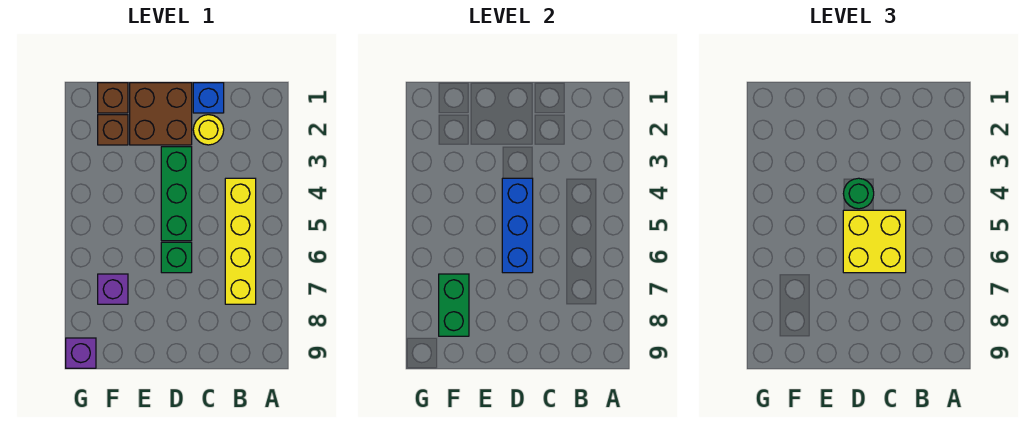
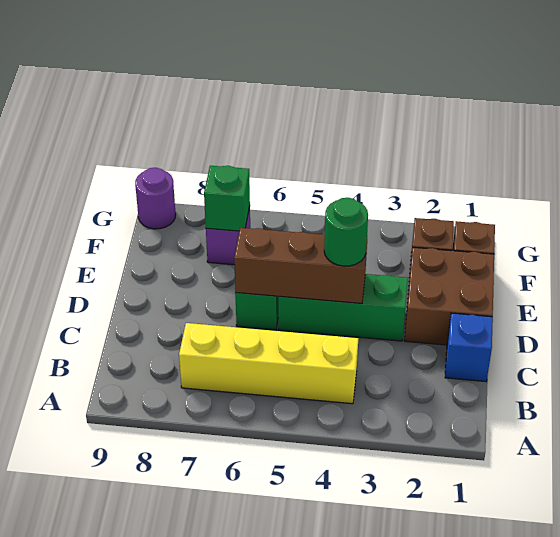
yellow 1x1 round brick [193,115,224,145] -> none
yellow 2x2 brick [843,210,906,273] -> none
blue 1x3 brick [502,178,533,273] -> brown 1x3 brick [234,228,367,303]
green 1x2 brick [439,274,469,336] -> green 1x1 brick [204,166,250,231]
purple 1x1 brick [66,338,96,368] -> purple 1x1 round brick [135,168,176,229]

